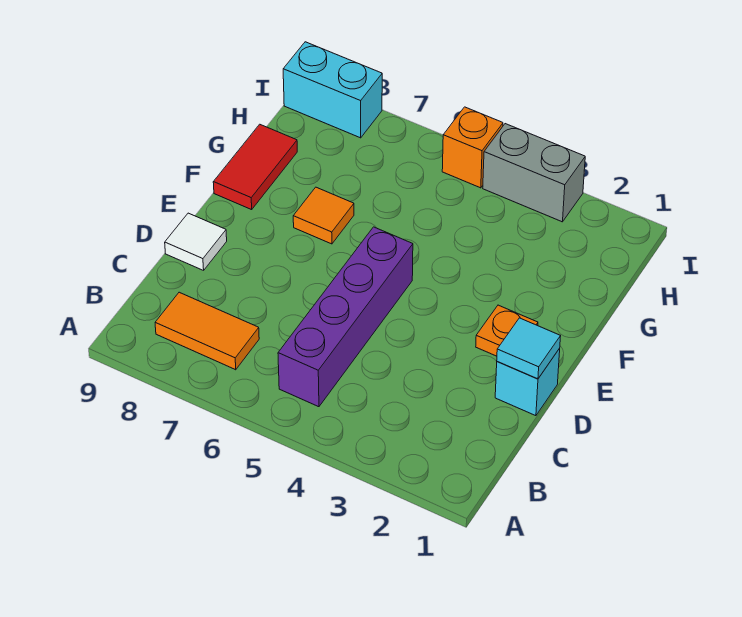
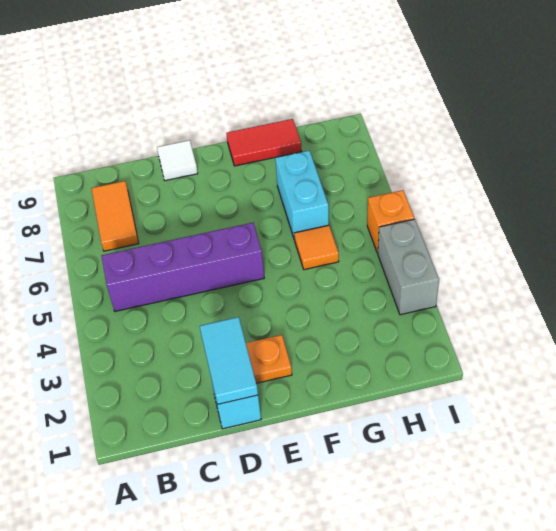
cyan 1x1 tile [497,318,561,379] -> cyan 1x2 tile [200,317,258,404]
orange 1x1 tile [293,187,354,244] -> orange 1x1 tile moved to [294,225,339,270]
cyan 1x2 brick [283,42,382,138] -> cyan 1x2 brick moved to [275,151,329,240]

